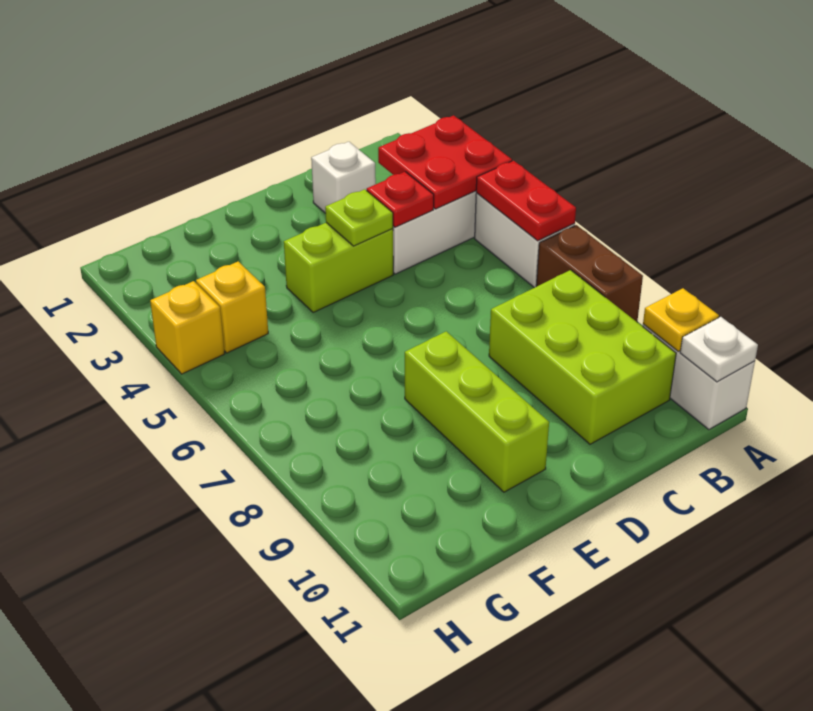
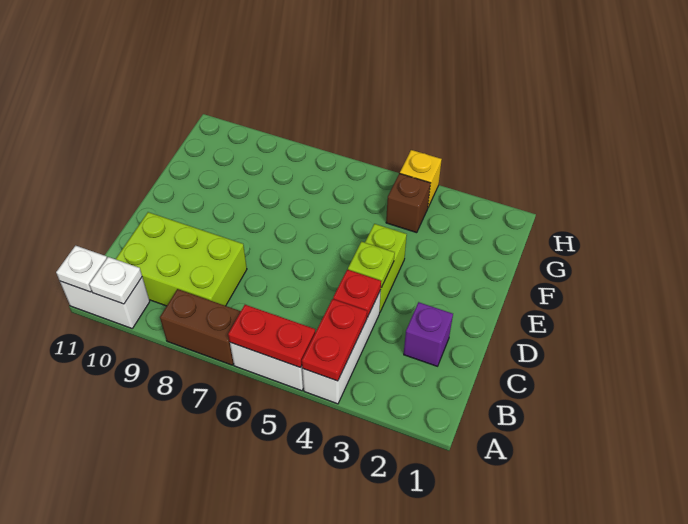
red 2x2 plate [378,115,512,209] -> red 1x2 plate [302,299,367,381]
yellow 1x1 plate [643,288,719,351] -> white 1x1 plate [89,257,142,304]
white 1x1 brick [311,142,376,213] -> purple 1x1 brick [404,302,453,366]
lime 1x3 brick [405,331,549,492] -> none
yellow 1x1 brick [196,262,268,353] -> brown 1x1 brick [386,173,430,233]

